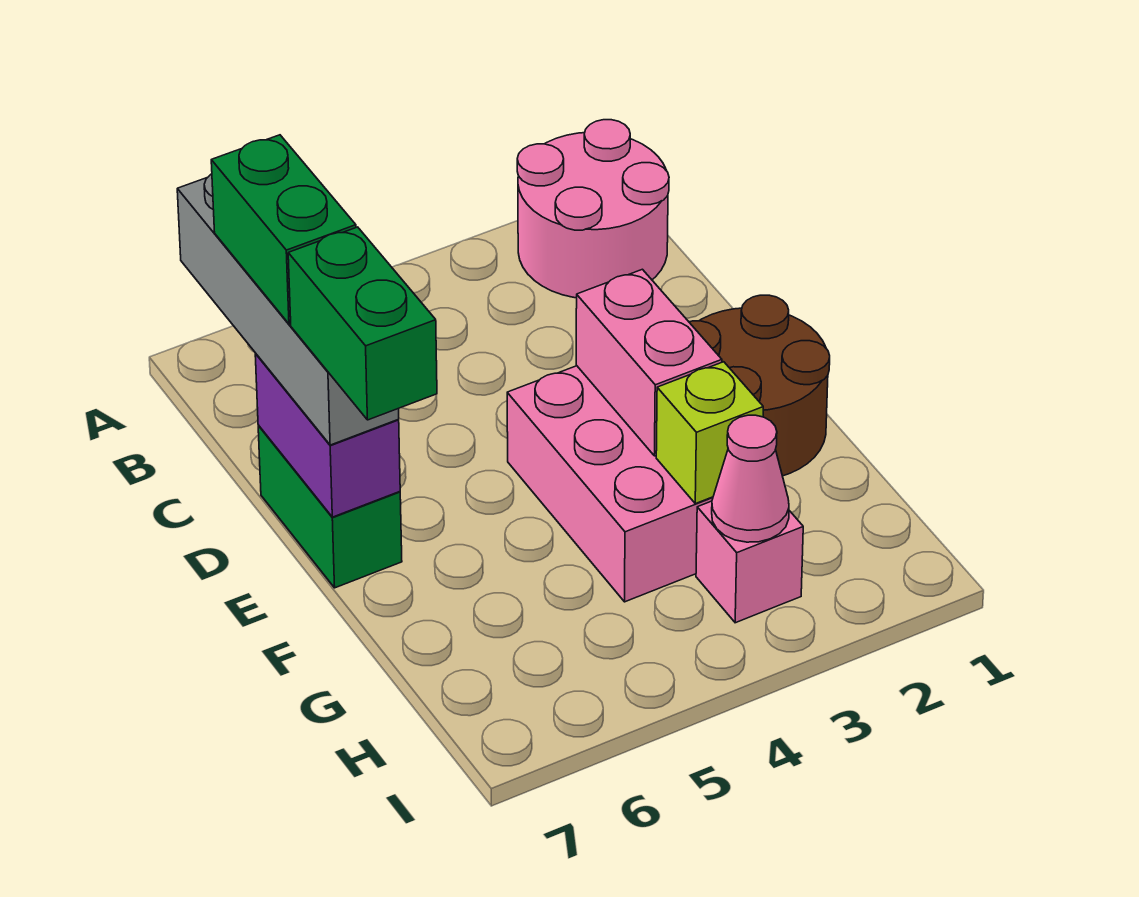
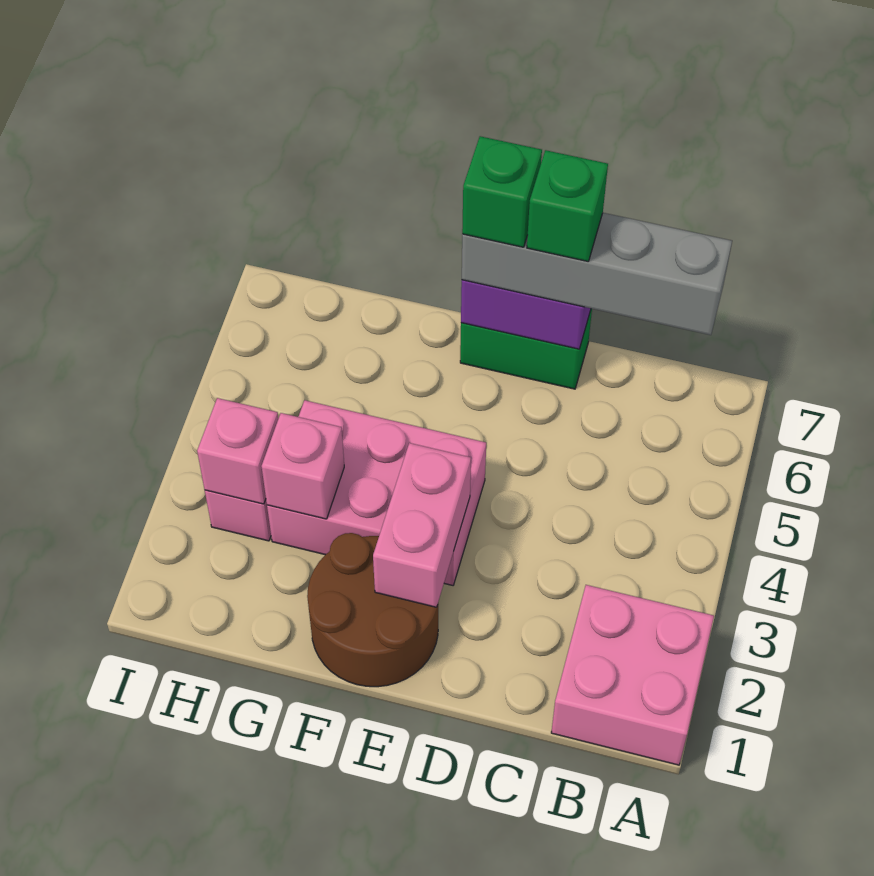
pink 2x2 round brick [517,120,669,298] -> pink 2x2 brick [551,585,714,765]
green 1x2 brick [211,135,356,324] -> green 1x1 brick [527,150,608,261]
pink 1x2 brick [576,269,722,456] -> pink 1x2 brick turned to [373,443,471,607]
green 1x2 brick [288,227,437,420] -> green 1x1 brick [462,136,542,247]
lime 1x1 brick [656,362,763,504] -> pink 1x1 brick [261,413,344,519]
pink 1x1 cone [712,415,789,542] -> pink 1x1 brick [197,398,278,504]

